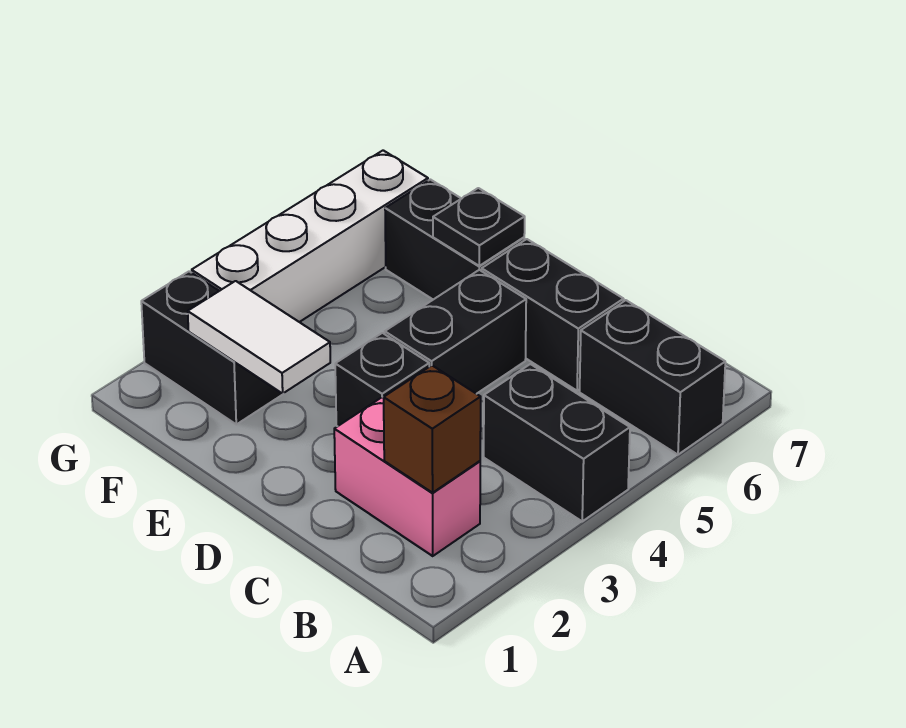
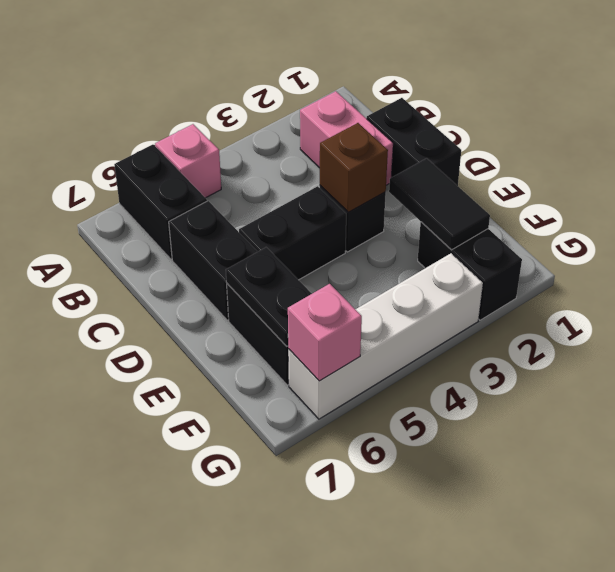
black 1x2 brick [484,364,630,521] -> black 1x2 brick moved to [367,98,461,186]
none -> pink 1x1 brick [155,124,221,198]
brown 1x1 brick [384,365,481,493] -> brown 1x1 brick moved to [320,123,388,212]
white 1x2 tile [188,281,330,393] -> black 1x2 tile [389,158,490,250]
black 1x1 plate [433,188,525,266] -> black 1x2 plate [226,247,312,346]
none -> pink 1x1 brick [288,284,362,381]

